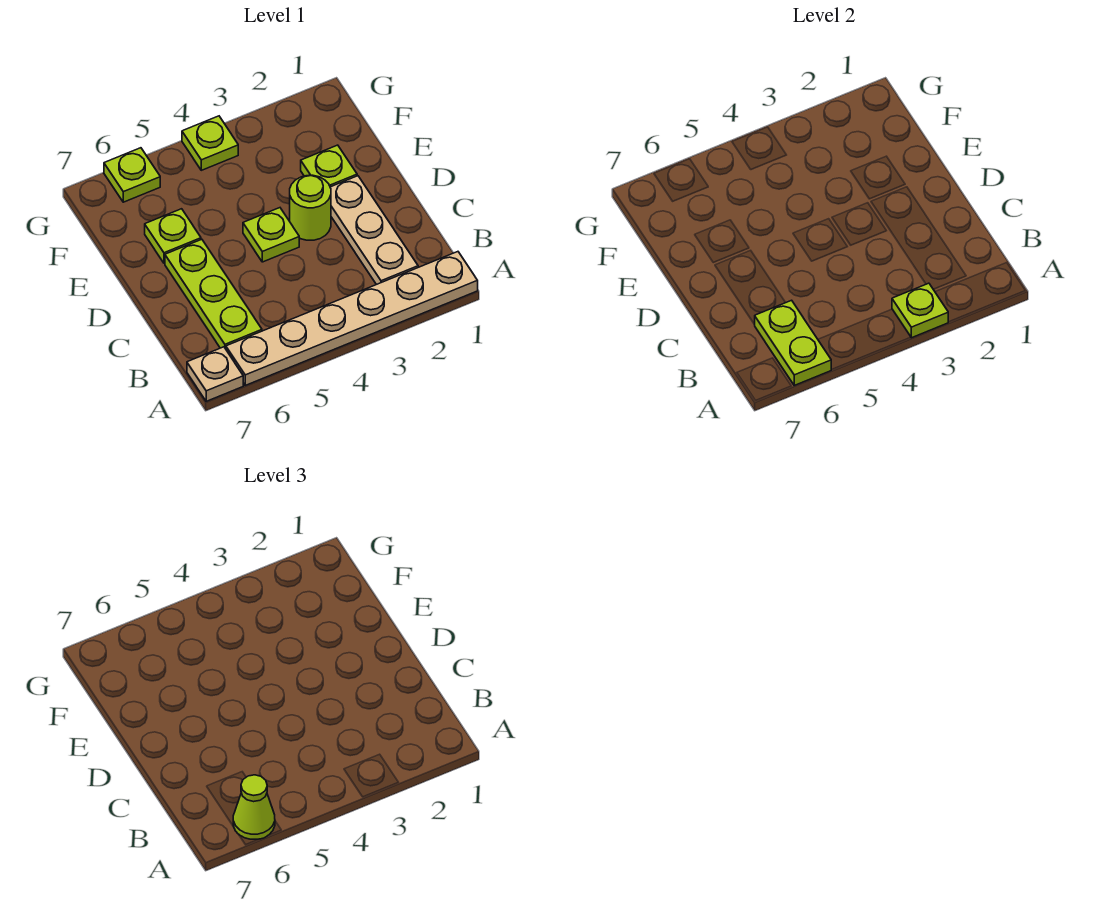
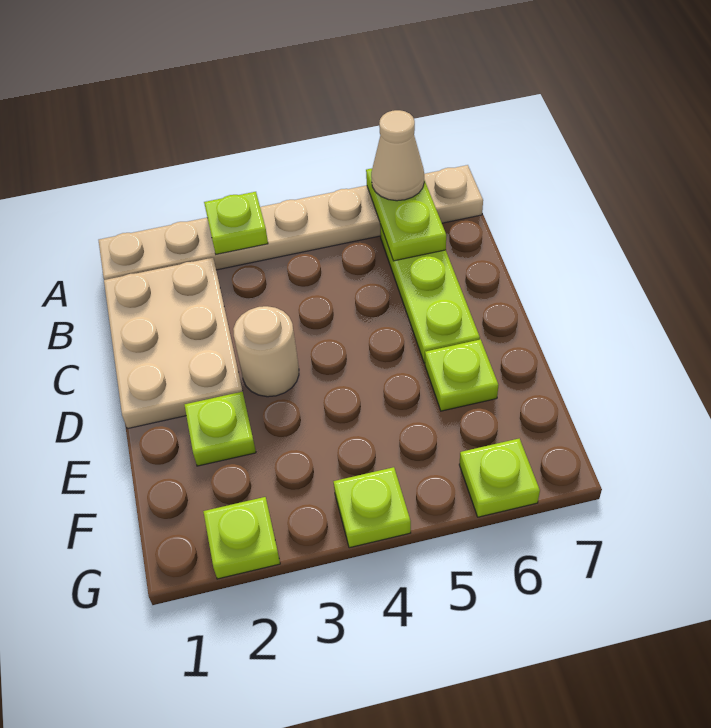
lime 1x1 cone [233,775,275,839] -> tan 1x1 cone [371,110,424,201]
tan 1x3 plate [330,176,418,285] -> tan 2x3 plate [104,258,243,429]
lime 1x1 round brick [290,175,331,240] -> tan 1x1 round brick [233,306,299,397]
lime 1x1 plate [243,208,299,262] -> lime 1x1 plate moved to [203,497,280,579]

